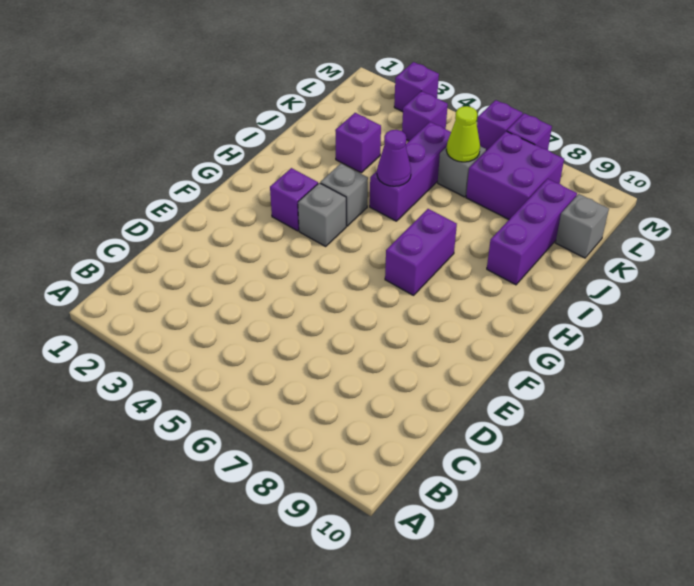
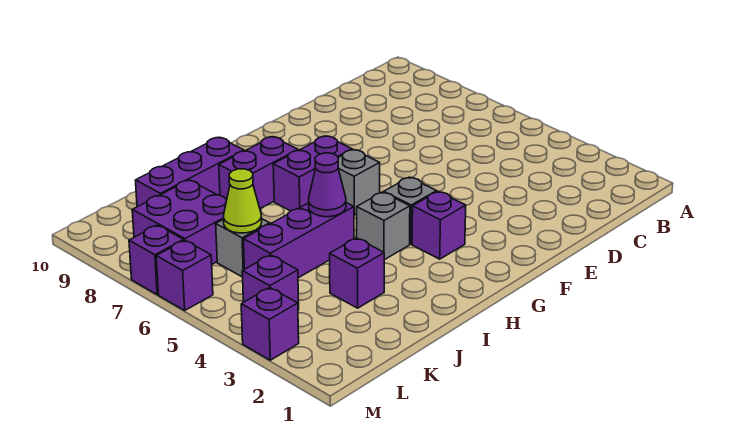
none -> purple 1x2 brick [219,137,298,209]
grey 1x1 brick [556,194,609,258] -> grey 1x1 brick moved to [338,150,380,215]

